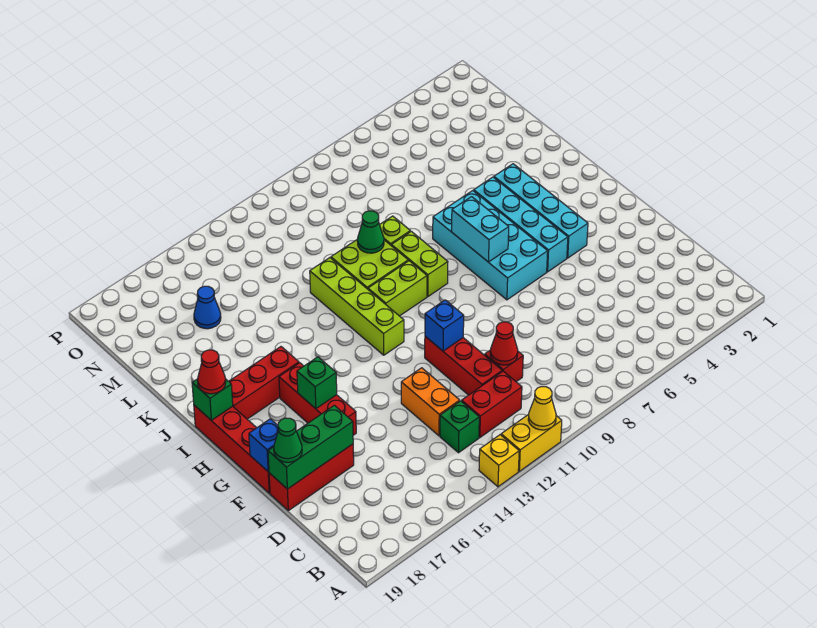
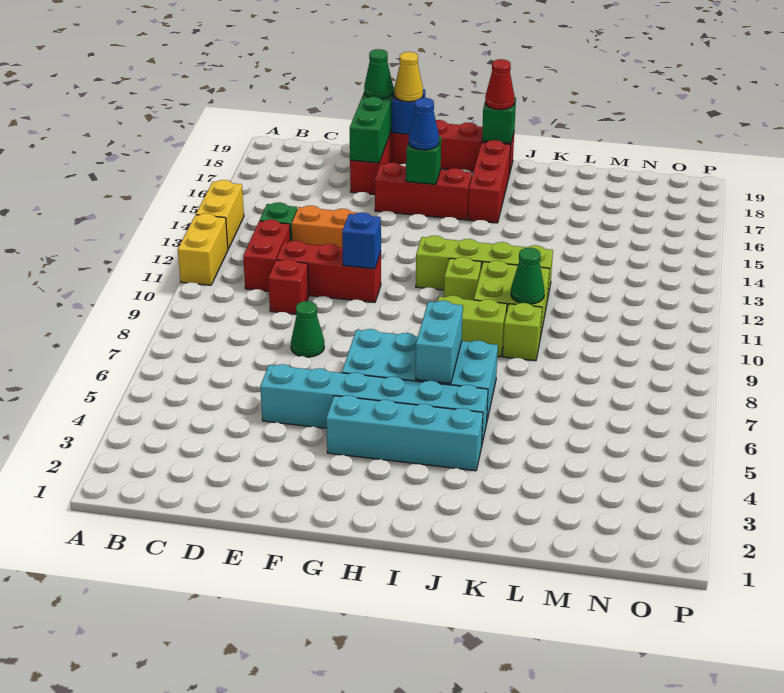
yellow 1x1 cone [528,387,556,430] -> yellow 1x1 cone moved to [394,52,423,102]
yellow 1x1 brick [479,435,519,487] -> yellow 1x2 brick [196,180,244,249]
red 1x1 cone [490,322,518,365] -> none
none -> green 1x1 cone [291,301,324,357]
cyan 1x4 brick [474,177,568,272] -> cyan 1x6 brick [260,364,488,443]
cyan 1x2 brick [452,197,509,262] -> cyan 1x2 brick turned to [416,301,463,383]
lime 1x2 brick [368,261,427,316] -> lime 1x1 brick [444,257,481,300]
blue 1x1 cone [194,286,221,329] -> blue 1x1 cone moved to [409,98,439,150]

